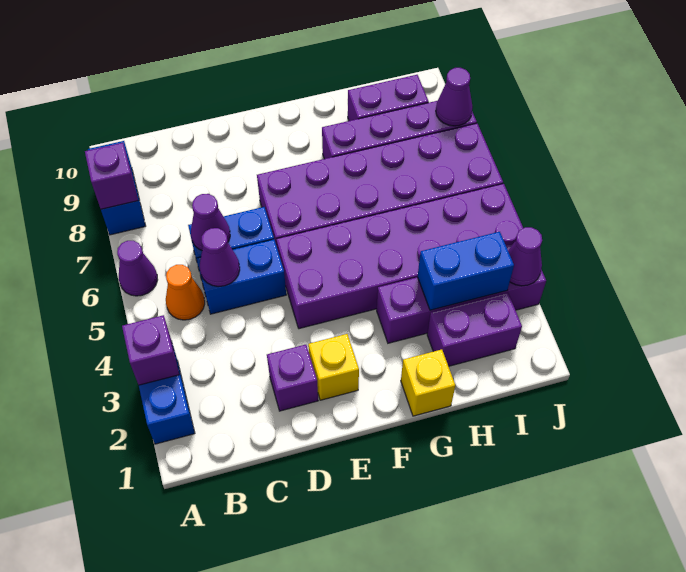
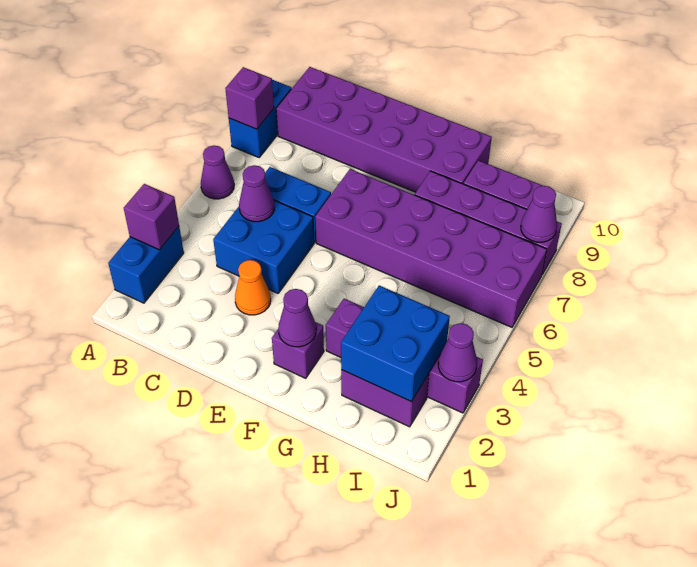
orange 1x1 cone [166,265,205,320] -> orange 1x1 cone moved to [235,260,271,315]
blue 1x2 brick [197,240,286,314] -> blue 2x2 brick [213,200,314,293]
purple 1x1 cone [191,194,230,250] -> purple 1x1 cone moved to [278,289,316,347]
purple 1x1 brick [267,345,318,411] -> purple 1x1 brick moved to [272,322,324,378]
yellow 1x1 brick [308,334,359,400] -> none
purple 2x6 brick [276,184,523,329] -> purple 2x6 brick moved to [276,67,492,192]
yellow 1x1 brick [401,349,455,416] -> none
blue 1x2 brick [418,232,514,310] -> blue 2x2 brick [341,285,450,402]

